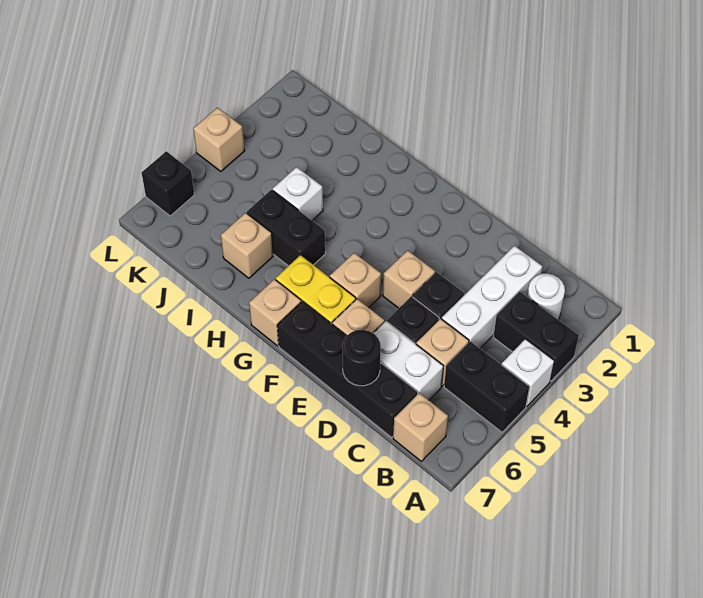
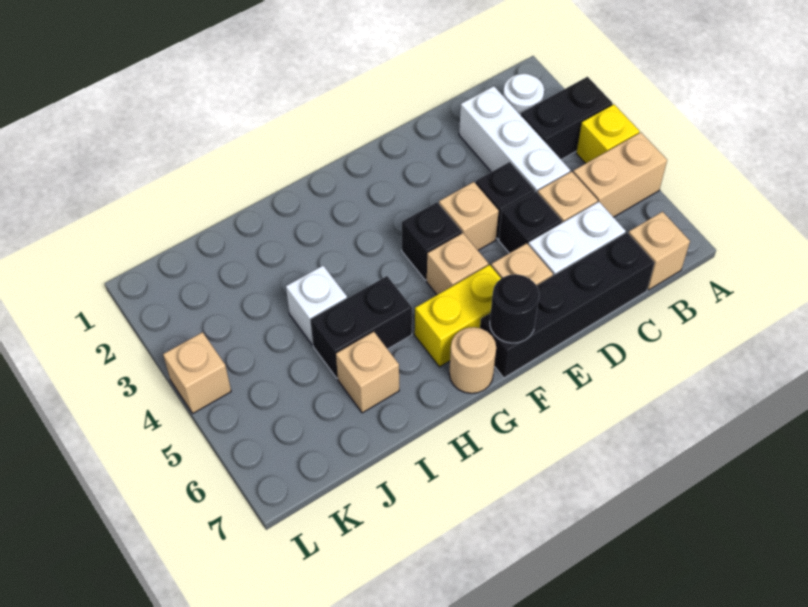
white 1x1 brick [502,339,554,407] -> yellow 1x1 brick [576,104,640,163]
black 1x2 brick [444,341,530,432] -> tan 1x2 brick [573,133,667,217]
black 1x1 round brick [342,330,381,386] -> black 1x1 round brick moved to [490,274,539,343]
tan 1x1 brick [249,279,301,346] -> tan 1x1 round brick [449,327,496,393]
black 1x1 brick [142,151,194,216] -> black 1x1 brick moved to [402,202,462,280]

